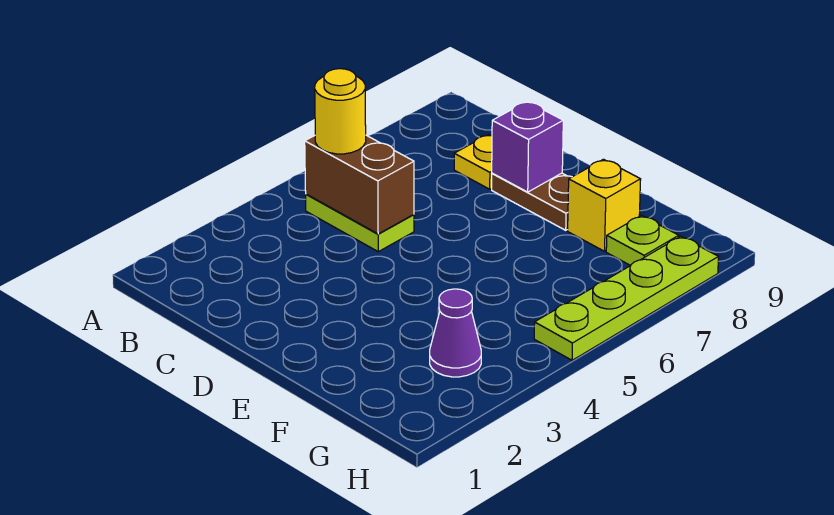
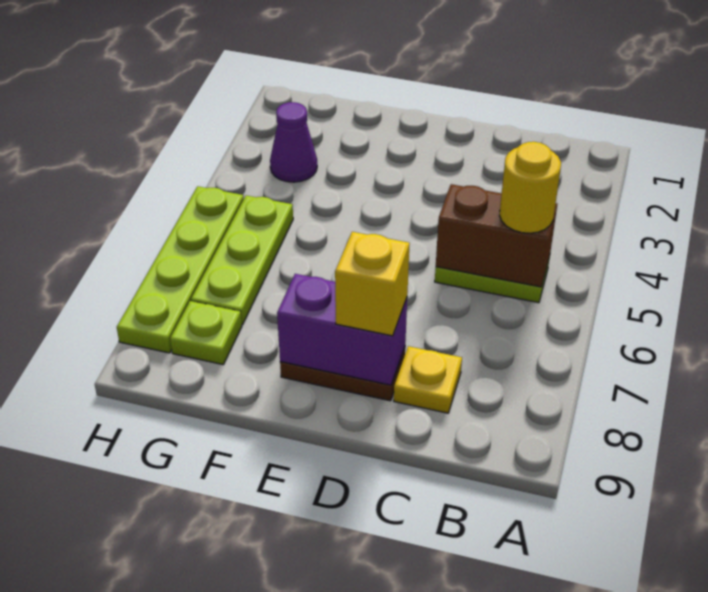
purple 1x1 brick [492,101,563,192] -> purple 1x2 brick [277,274,407,385]
yellow 1x1 brick [568,159,641,251] -> yellow 1x1 brick moved to [335,232,410,336]
none -> lime 1x3 plate [191,196,293,325]

